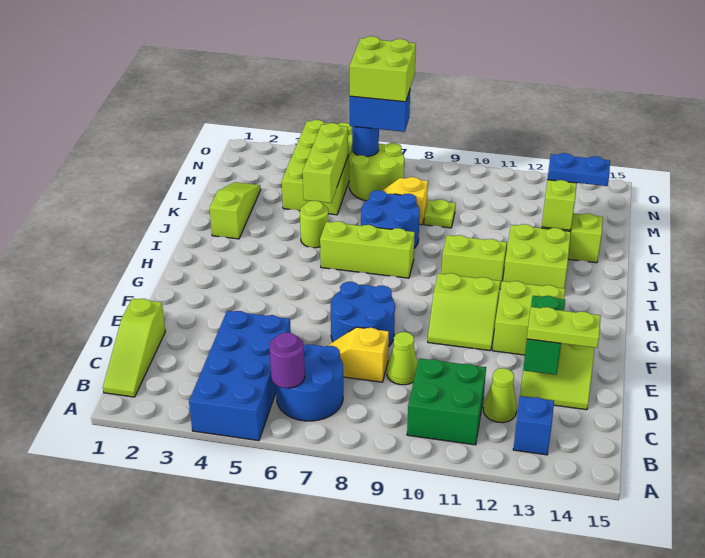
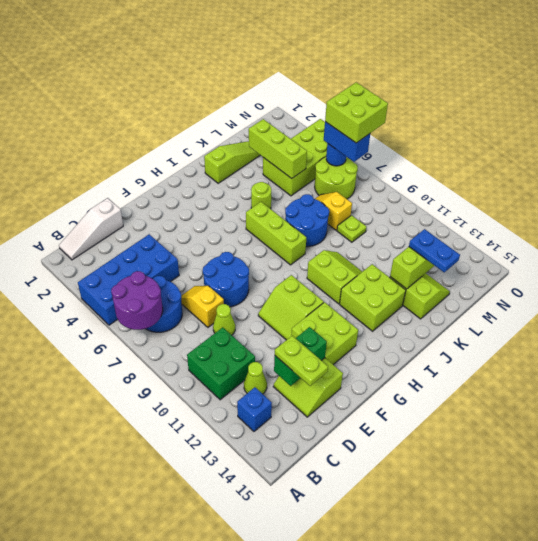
lime 1x3 slope [103,299,165,397] -> white 1x3 slope [59,198,123,260]
purple 1x1 round brick [270,333,305,388] -> purple 2x2 round brick [111,271,163,330]
lime 1x3 brick [303,123,348,203] -> lime 1x3 brick turned to [249,119,307,179]

